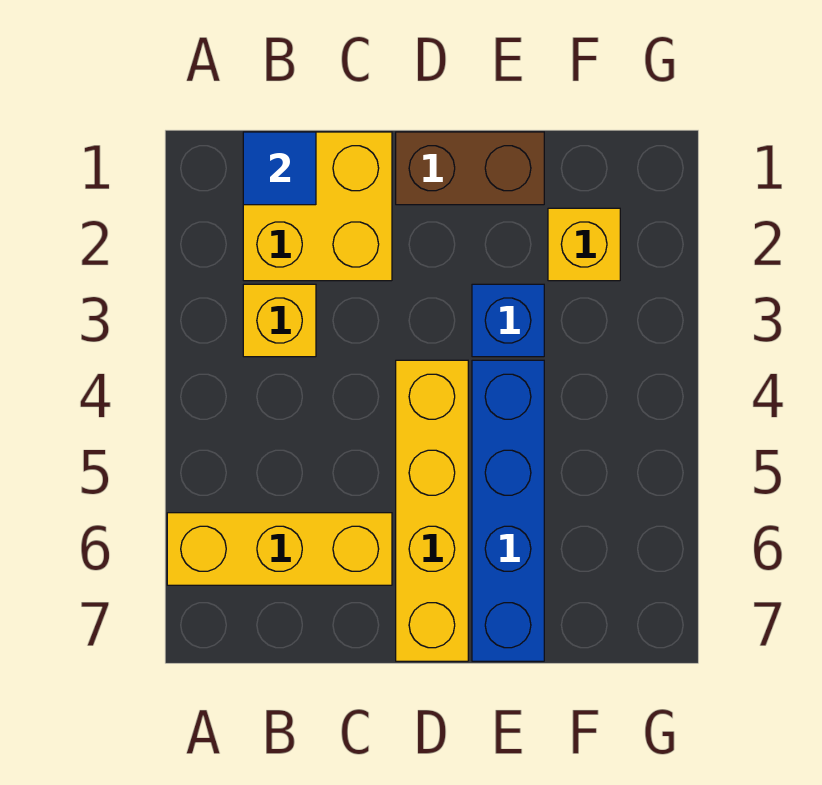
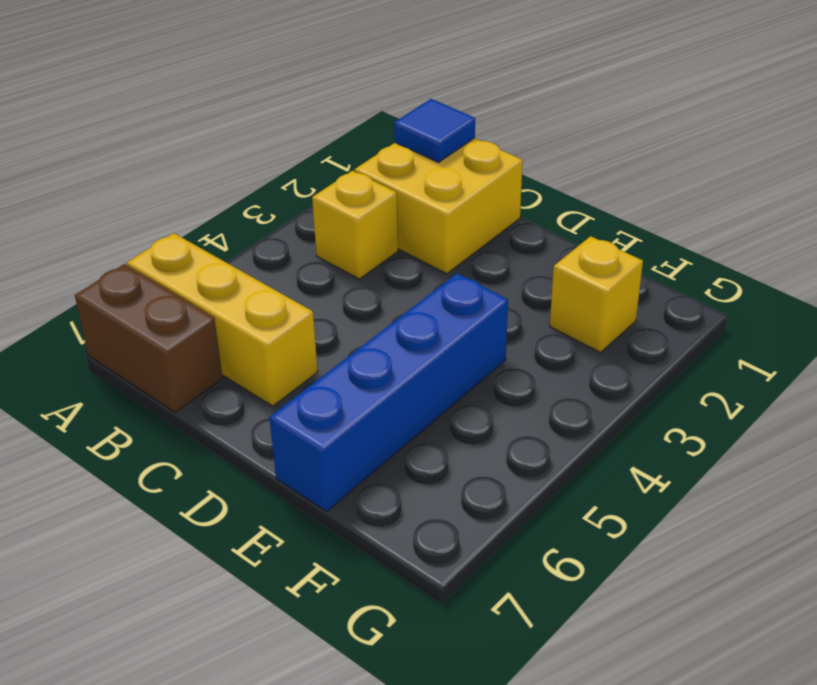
brown 1x2 brick [396,132,544,205] -> brown 1x2 brick moved to [75,264,223,412]
yellow 1x4 brick [396,360,468,661] -> none
blue 1x1 brick [472,284,544,357] -> none

